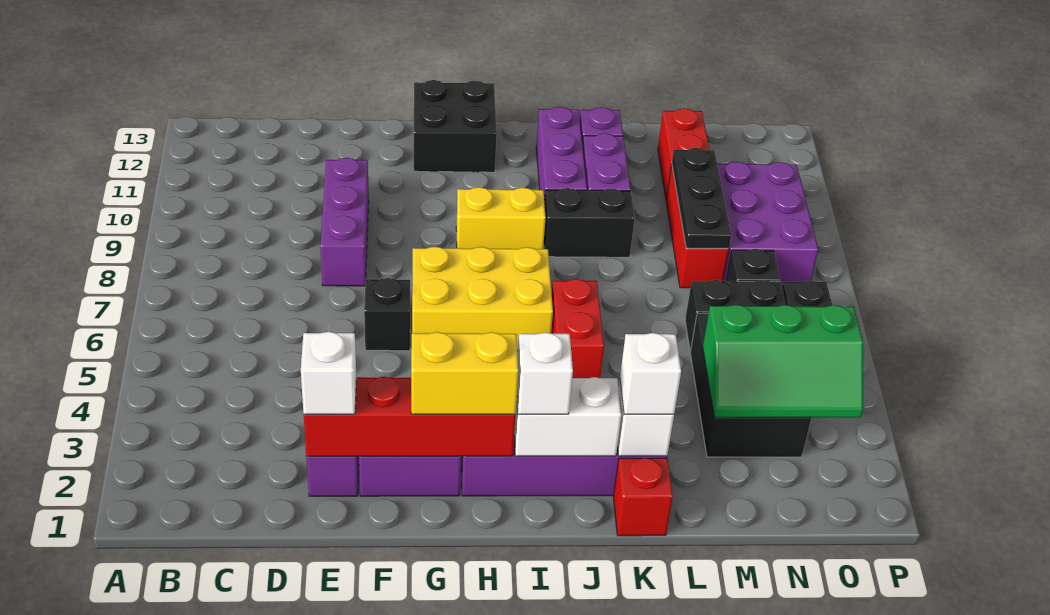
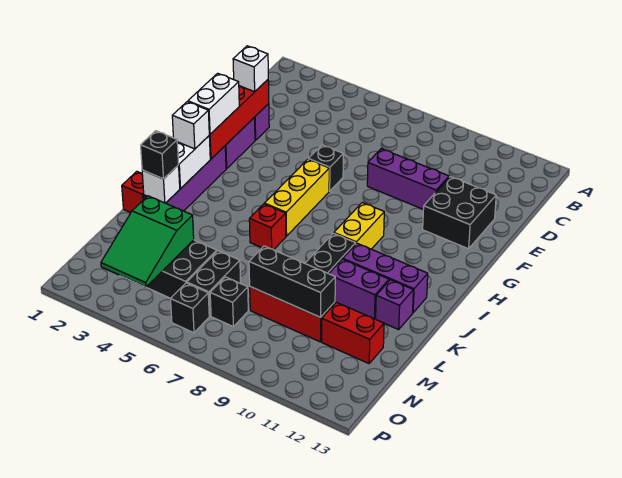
yellow 1x2 brick [411,332,518,414] -> white 1x2 brick [188,73,239,134]
yellow 2x3 brick [412,247,553,351] -> yellow 1x3 brick [264,159,329,236]
black 2x2 brick [414,80,497,172] -> black 2x2 brick moved to [423,177,496,249]
red 1x2 brick [551,279,604,378] -> red 1x1 brick [249,204,286,250]
white 1x1 brick [620,333,681,414] -> black 1x1 brick [141,131,179,179]
green 2x3 slope [703,305,863,417] -> green 2x3 slope turned to [101,196,194,287]
black 1x3 plate [672,148,731,248] -> black 1x3 brick [249,246,335,317]
purple 2x3 brick [717,162,818,285] -> none

